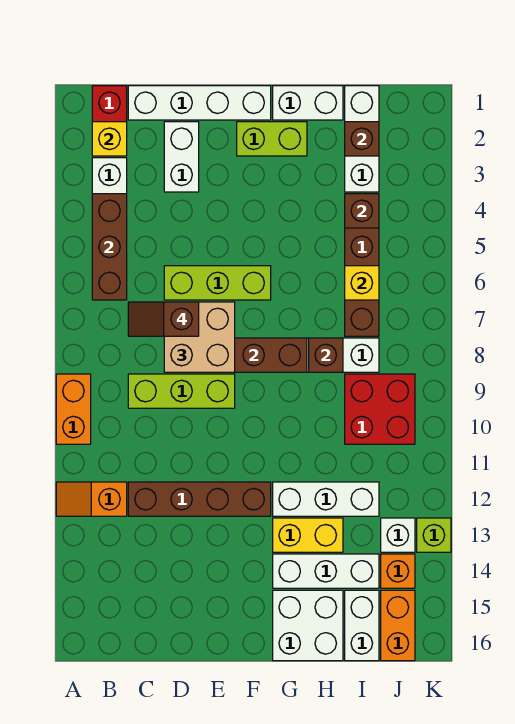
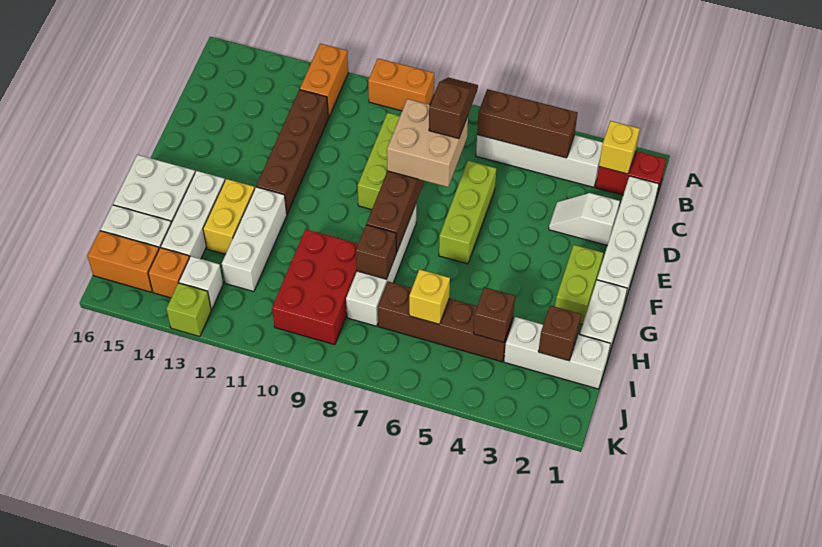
orange 1x2 slope [56,482,127,516] -> orange 1x2 brick [300,44,348,117]
white 1x2 brick [164,122,199,192] -> white 1x2 slope [549,193,620,245]
red 2x2 brick [345,374,415,444] -> red 2x3 brick [272,229,358,345]

